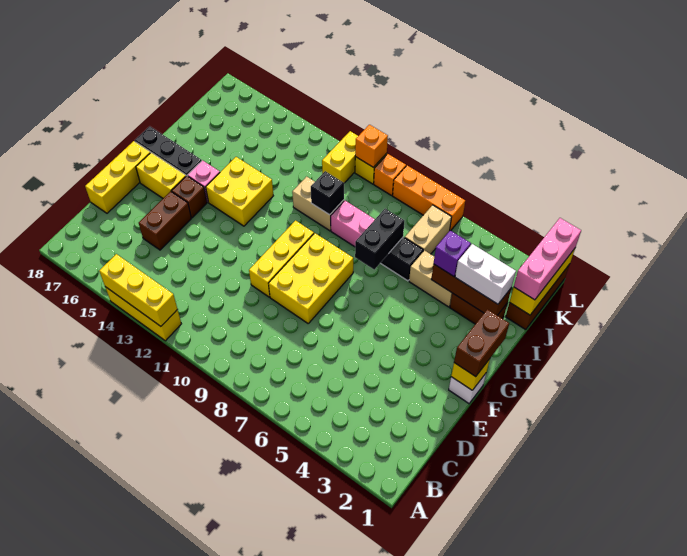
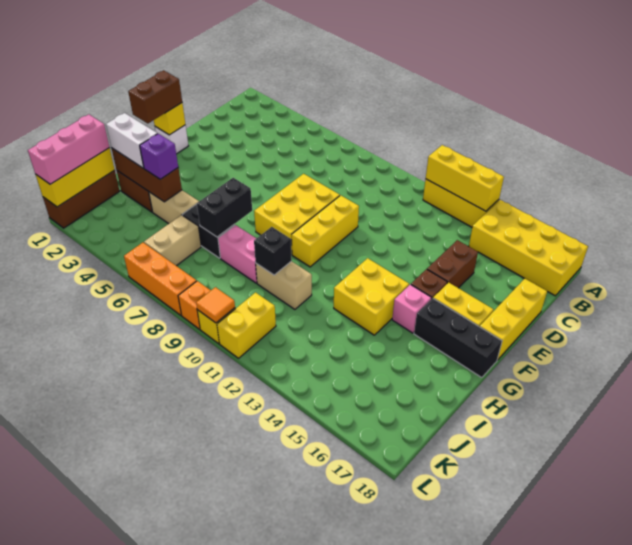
none -> yellow 2x4 brick [469,200,588,296]
orange 1x1 brick [355,125,388,167] -> orange 1x1 tile [196,287,235,323]

